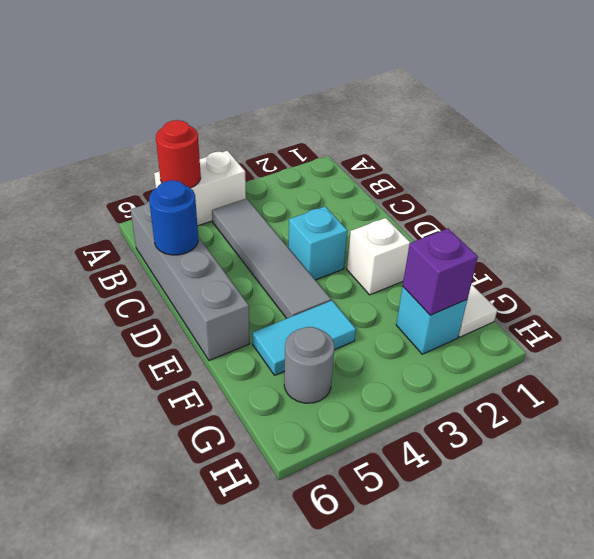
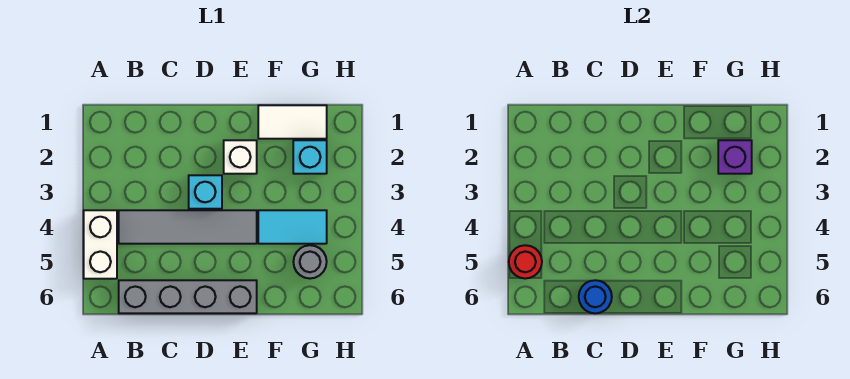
cyan 1x2 tile [253,301,356,375] -> cyan 1x2 tile turned to [258,210,327,244]

